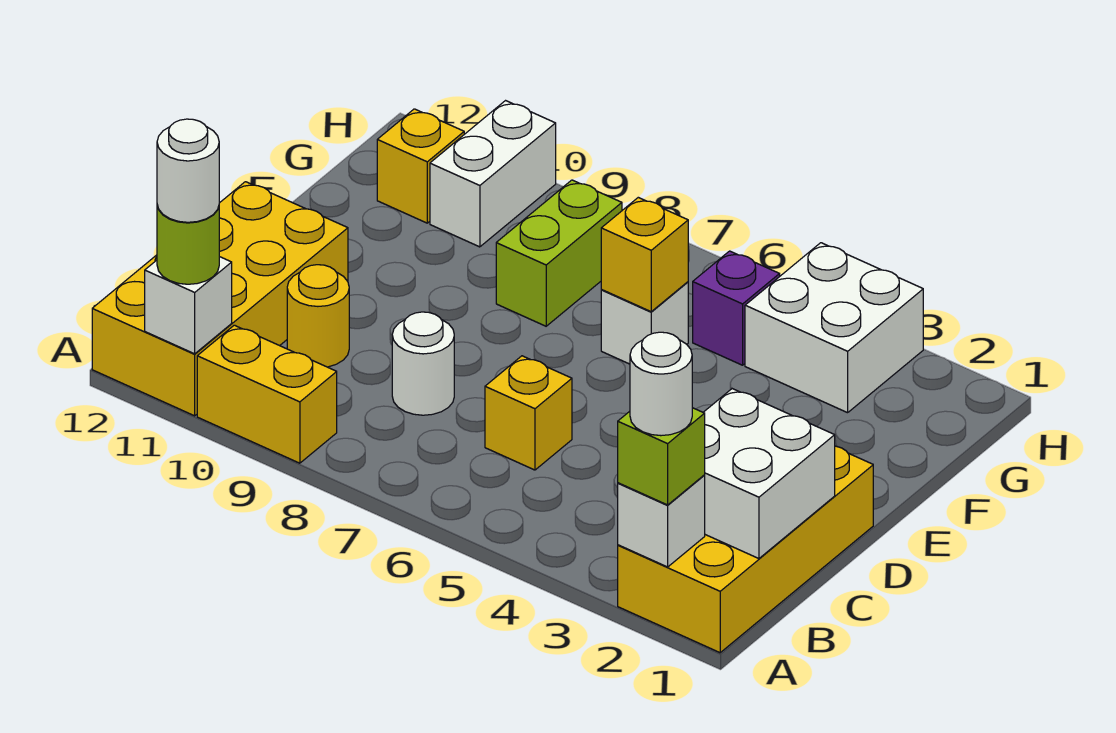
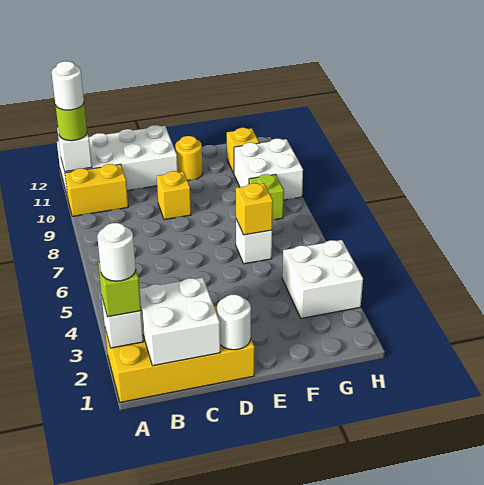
yellow 1x2 brick [197,325,337,463] -> yellow 1x2 brick turned to [65,164,128,216]
yellow 2x4 brick [92,182,348,416] -> white 2x4 brick [57,125,178,198]
yellow 1x1 brick [485,356,572,470] -> yellow 1x1 brick moved to [157,171,191,220]
white 1x1 round brick [392,312,454,415] -> white 1x1 round brick moved to [217,295,251,350]
yellow 1x1 round brick [287,265,349,367] -> yellow 1x1 round brick moved to [175,136,203,180]
lime 1x2 brick [496,180,622,326] -> lime 1x1 brick [249,174,284,220]
purple 1x1 brick [693,251,780,365] -> none
white 1x2 brick [430,101,556,247] -> white 2x2 brick [234,139,303,200]

